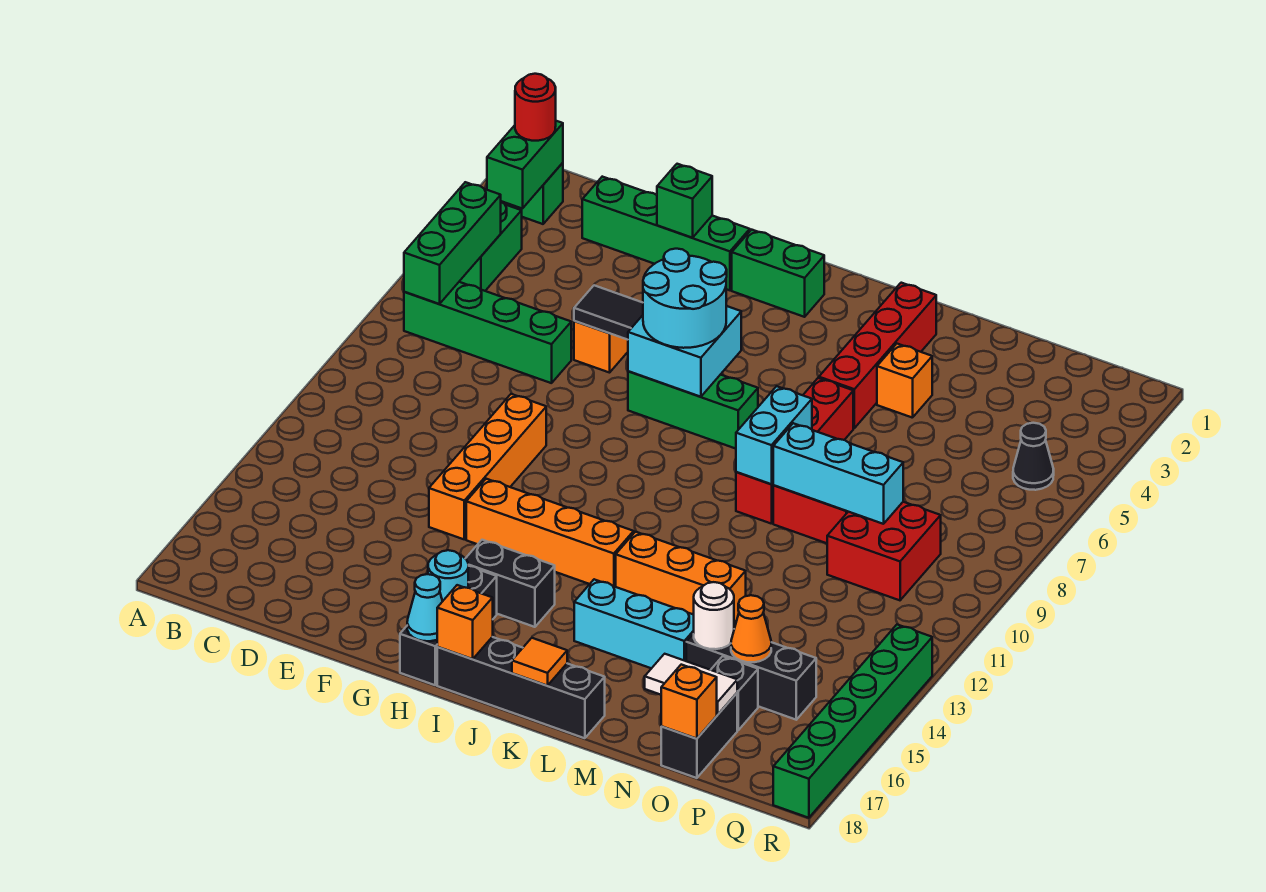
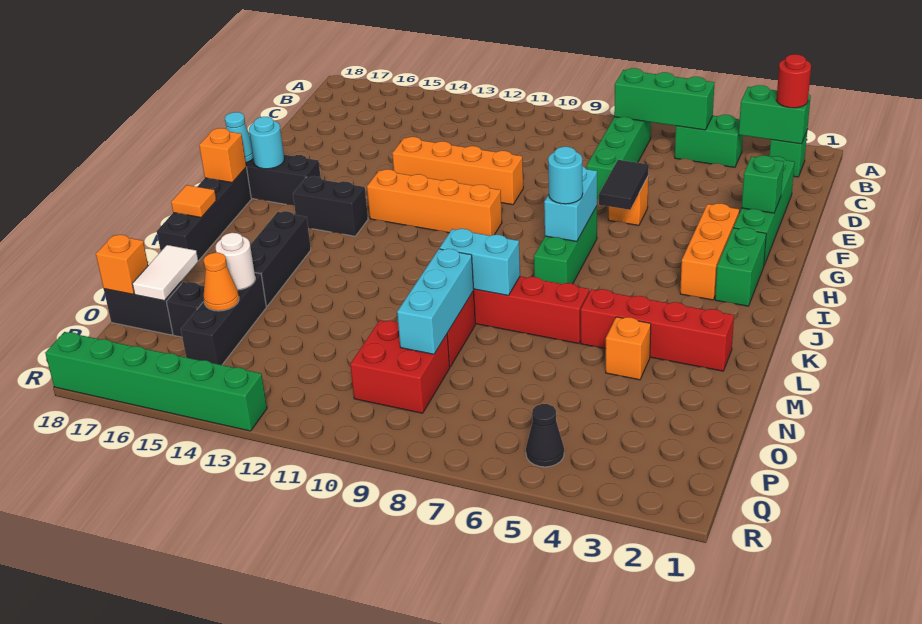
orange 1x4 brick [466,479,634,587] -> orange 1x4 brick turned to [367,169,502,236]
cyan 2x2 brick [628,306,741,397] -> cyan 1x2 brick [544,166,597,242]
cyan 2x2 round brick [643,249,727,348] -> cyan 1x1 round brick [548,147,583,204]
black 1x2 brick [465,540,555,627] -> black 1x2 brick turned to [293,176,368,236]
orange 1x3 brick [616,532,746,623] -> orange 1x3 brick moved to [680,203,739,300]
cyan 1x3 brick [574,579,694,668] -> black 1x3 brick [250,211,311,307]

